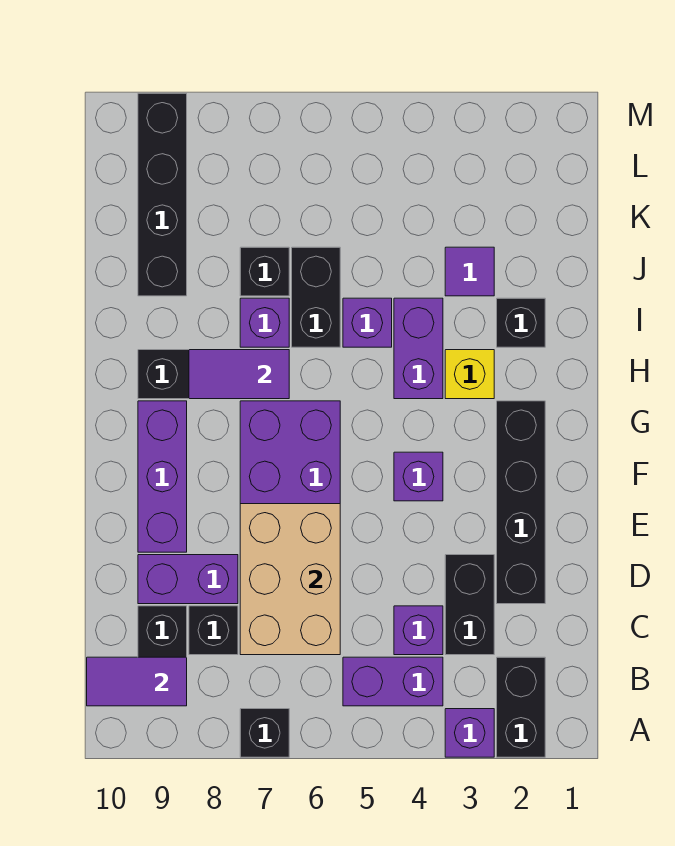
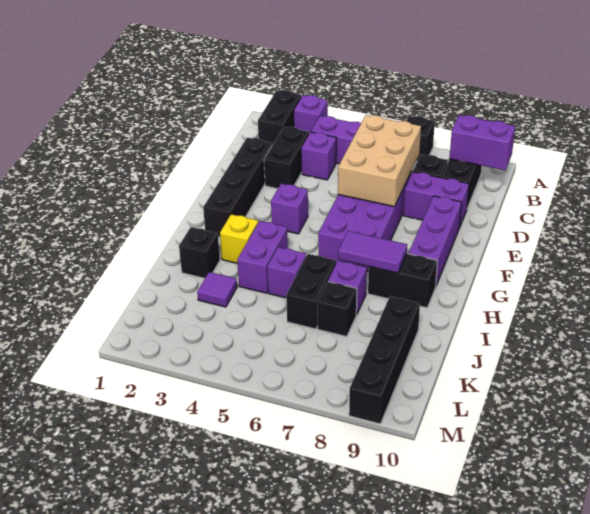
purple 1x2 tile [87,657,187,706] -> purple 1x2 brick [449,115,515,170]

